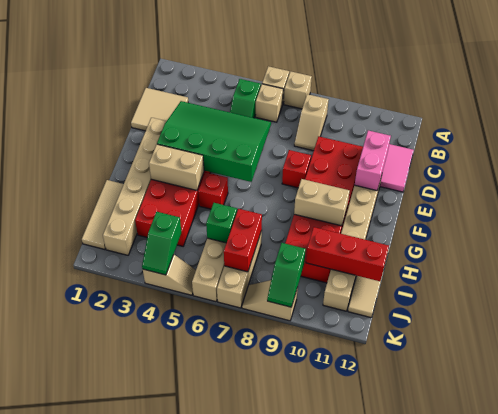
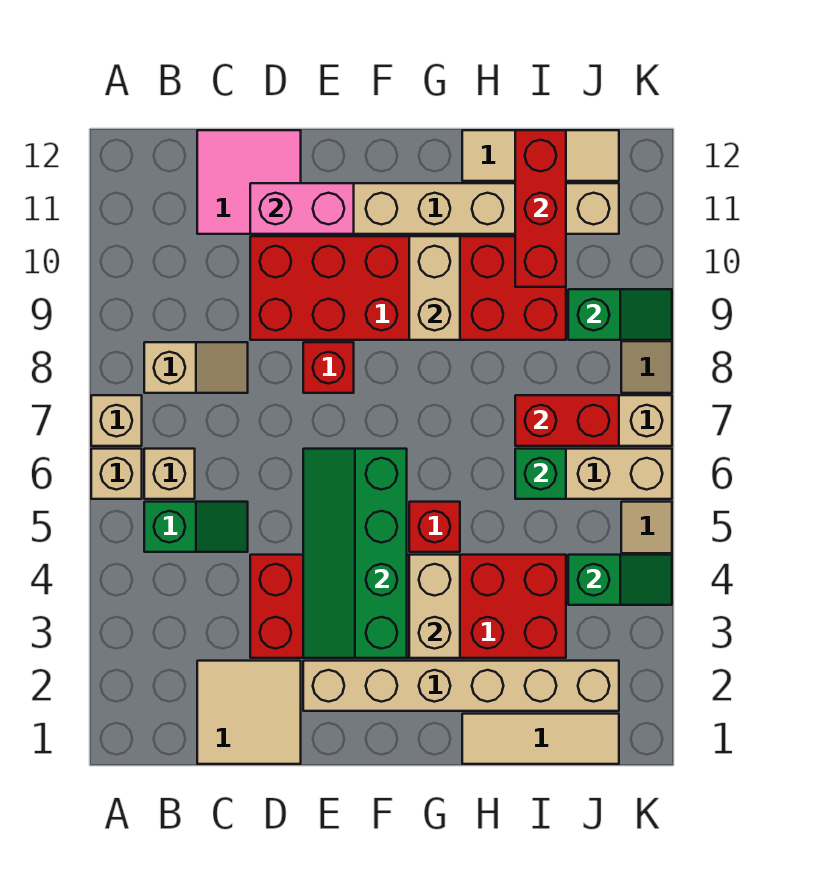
green 3x4 slope [157,101,271,182] -> green 2x4 slope [303,449,407,658]

